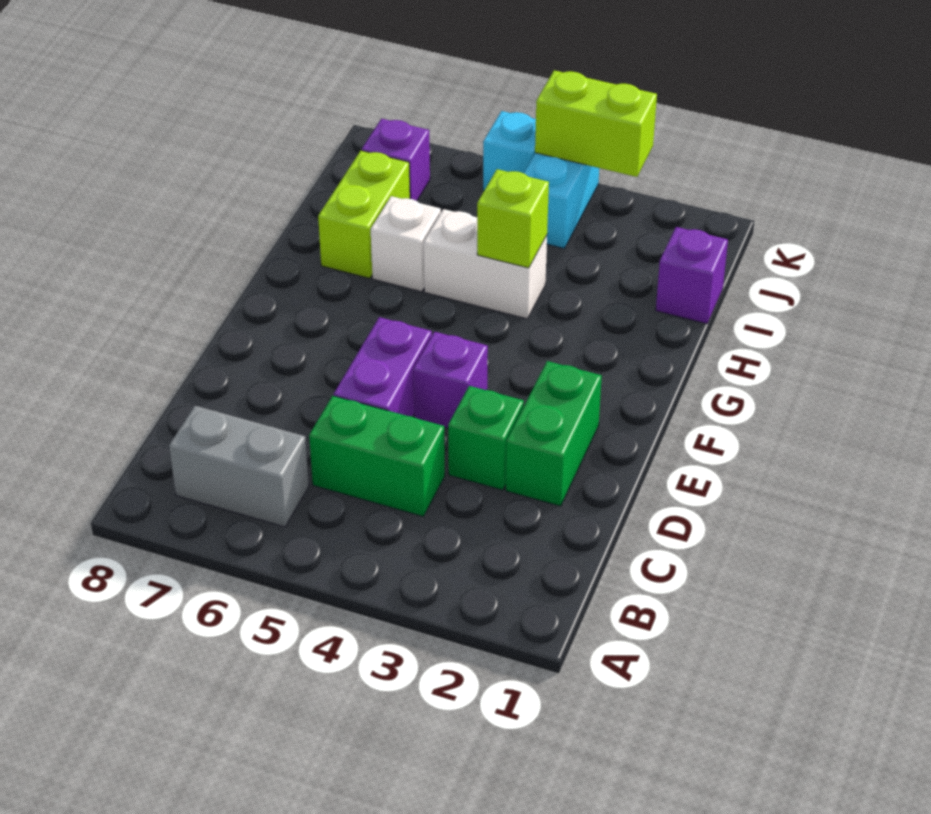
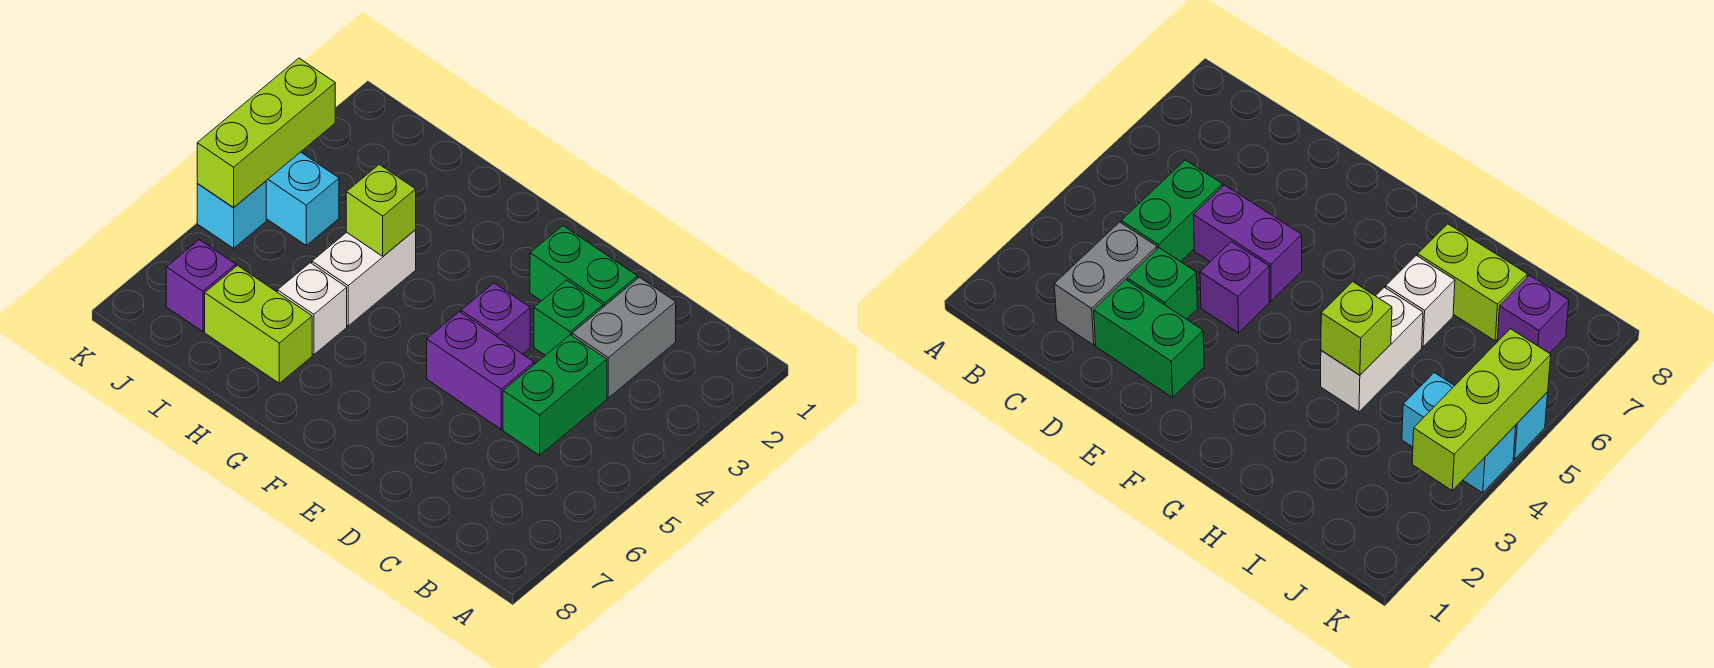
grey 1x2 brick [169,406,309,527] -> grey 1x2 brick moved to [572,277,676,398]
purple 1x1 brick [656,227,728,324] -> none
lime 1x2 brick [535,70,657,177] -> lime 1x3 brick [197,58,335,207]

